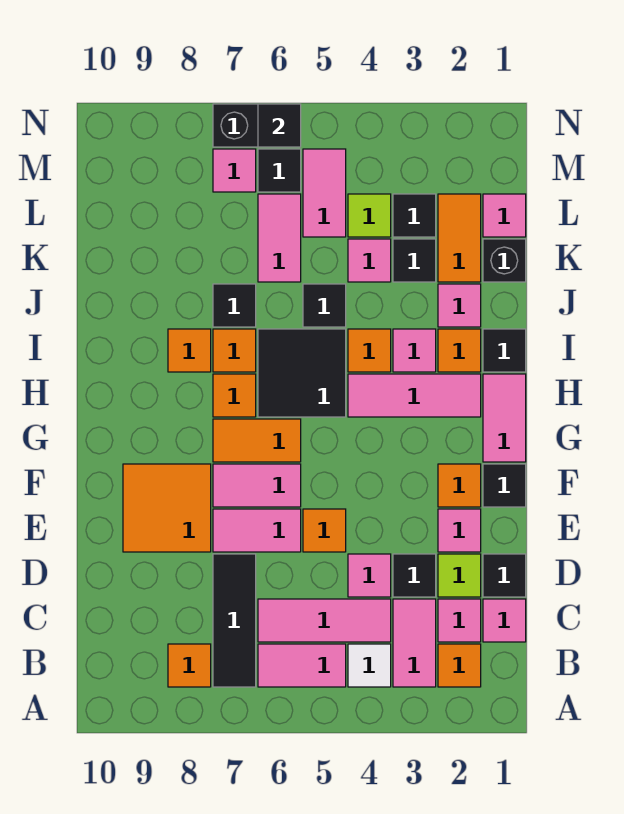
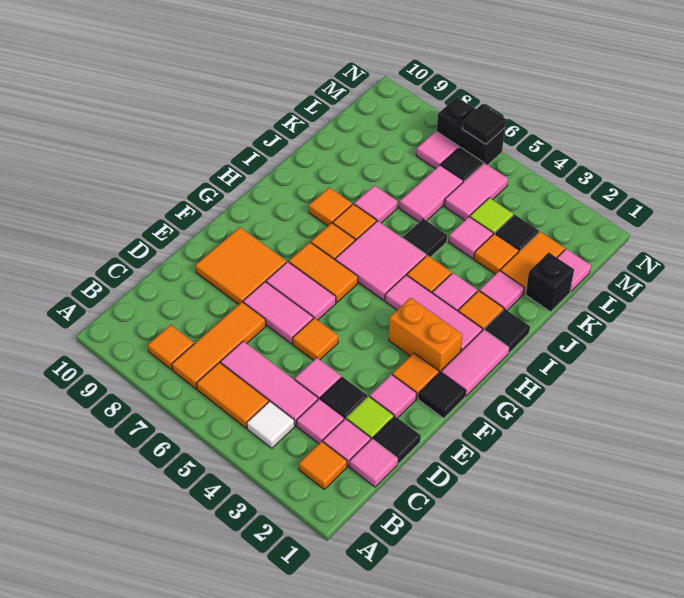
pink 1x2 tile [393,599,436,687] -> pink 1x1 tile [297,399,344,444]
pink 1x2 tile [258,644,346,687] -> orange 1x2 tile [197,363,269,428]
black 1x3 tile [213,554,256,687] -> orange 1x3 tile [172,302,266,389]
none -> orange 1x2 brick [389,298,462,373]
black 2x2 tile [258,329,346,417] -> pink 2x2 tile [335,221,426,300]
black 1x1 tile [213,284,256,327] -> pink 1x1 tile [354,185,397,223]
black 1x1 tile [393,239,436,282] -> orange 1x1 tile [474,234,519,274]

